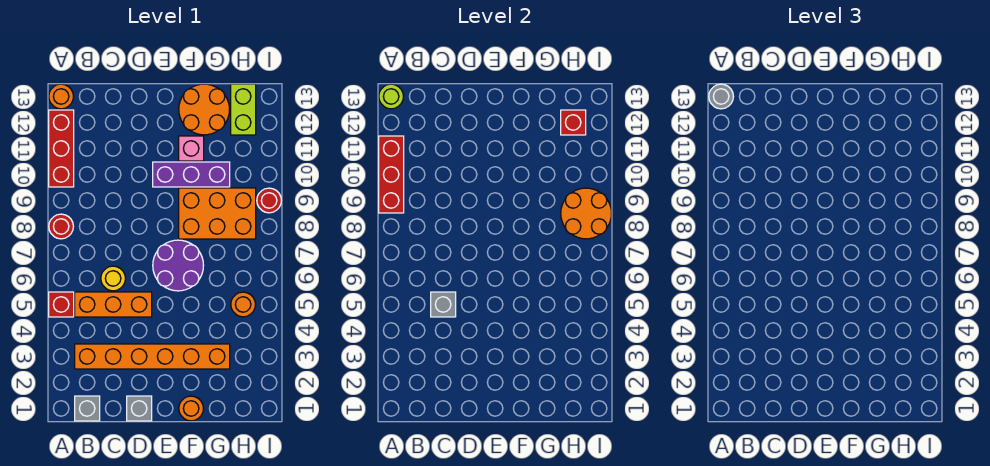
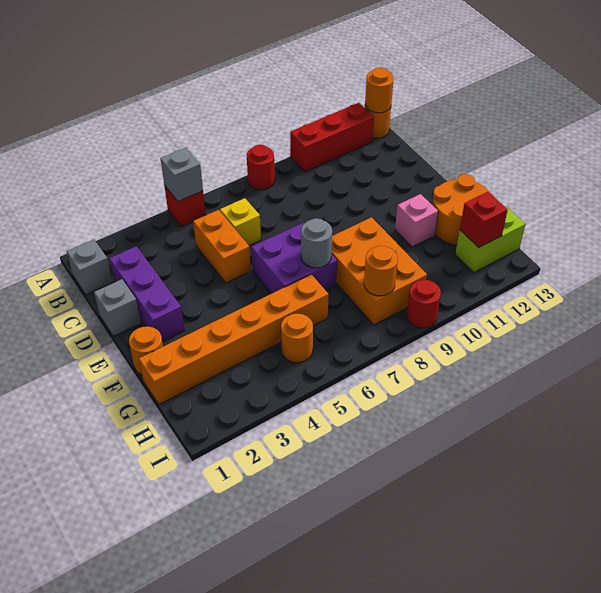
red 1x3 brick [379,136,404,213] -> none
lime 1x1 round brick [379,84,403,109] -> orange 1x1 round brick [365,68,394,113]
grey 1x1 round brick [709,84,733,109] -> grey 1x1 round brick moved to [301,218,332,268]
orange 1x6 brick [75,344,230,369] -> orange 1x6 brick turned to [139,274,329,404]
orange 1x3 brick [75,292,152,317] -> orange 1x2 brick [193,210,251,283]
grey 1x1 brick [431,292,456,317] -> grey 1x1 brick moved to [161,148,203,201]
yellow 1x1 round brick [101,266,125,291] -> yellow 1x1 brick [220,198,261,246]
purple 2x2 round brick [153,240,203,291] -> purple 2x2 brick [252,223,337,294]
purple 1x3 brick [153,162,230,187] -> purple 1x3 brick moved to [109,246,185,342]
orange 2x2 round brick [561,188,611,239] -> orange 1x1 round brick [364,246,398,296]

